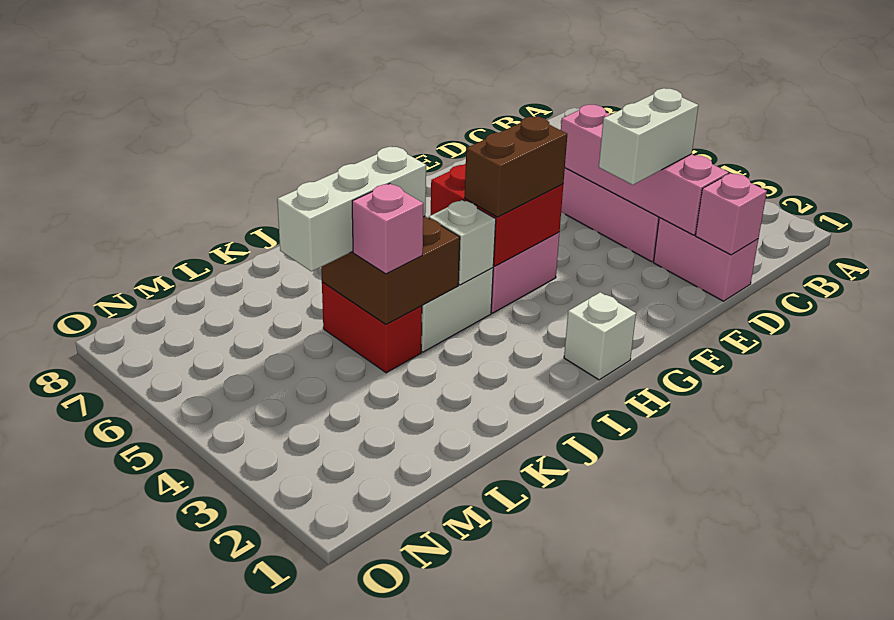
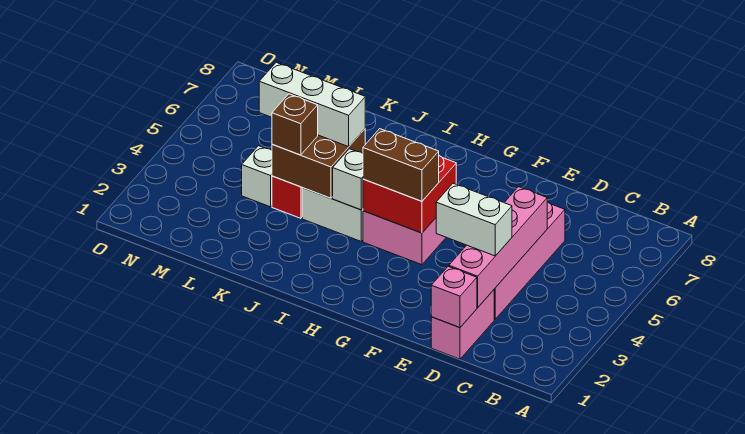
white 1x1 brick [564,292,636,380] -> white 1x1 brick moved to [242,146,272,207]
pink 1x1 brick [352,184,424,274] -> brown 1x1 brick [272,94,318,155]

